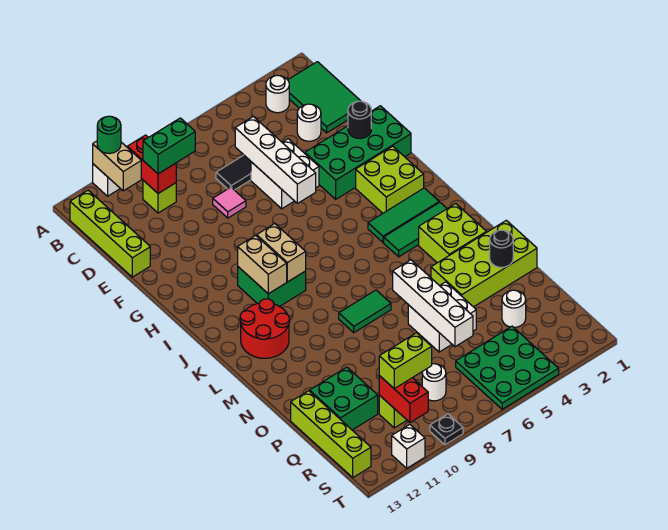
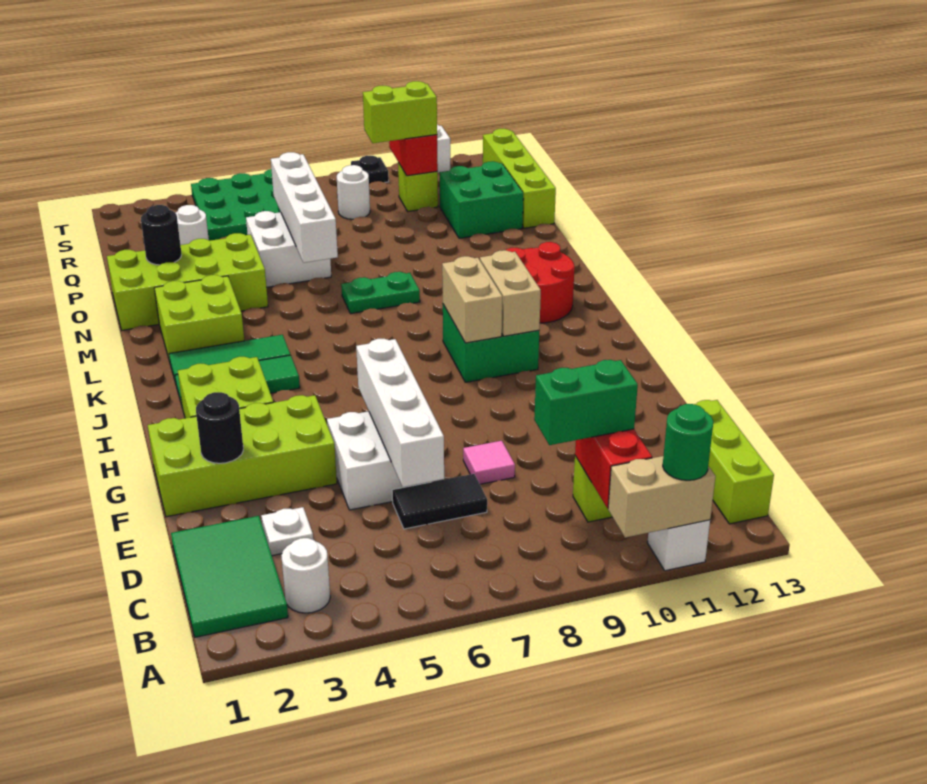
tan 1x2 brick [93,141,141,191] -> tan 1x2 brick turned to [608,456,716,538]
lime 1x4 brick [70,190,150,277] -> lime 1x3 brick [694,400,774,524]
white 1x1 round brick [297,104,321,141] -> white 1x1 plate [261,507,313,556]
green 2x4 brick [305,106,411,199] -> lime 2x4 brick [148,395,337,517]
green 1x2 tile [339,290,391,333] -> green 1x2 plate [341,272,420,314]

